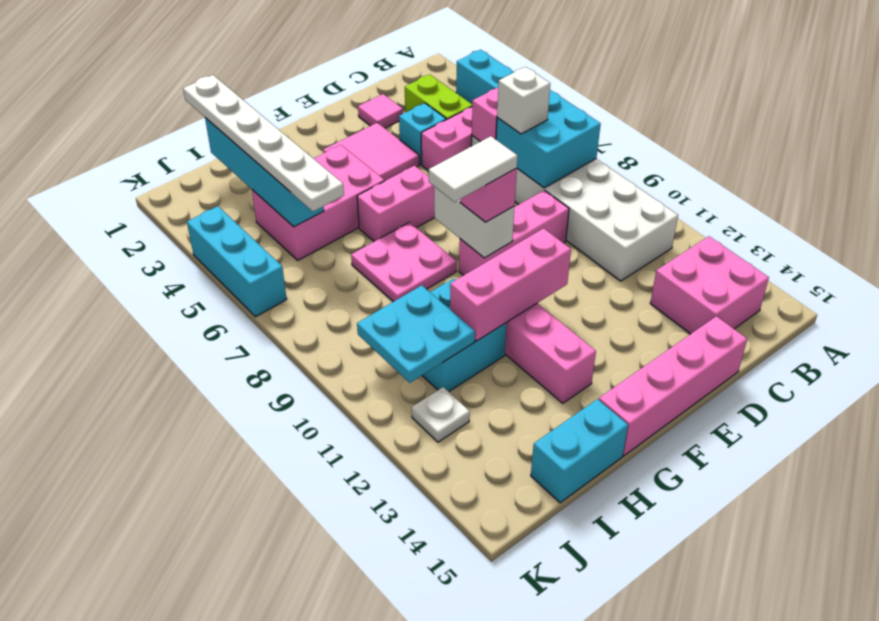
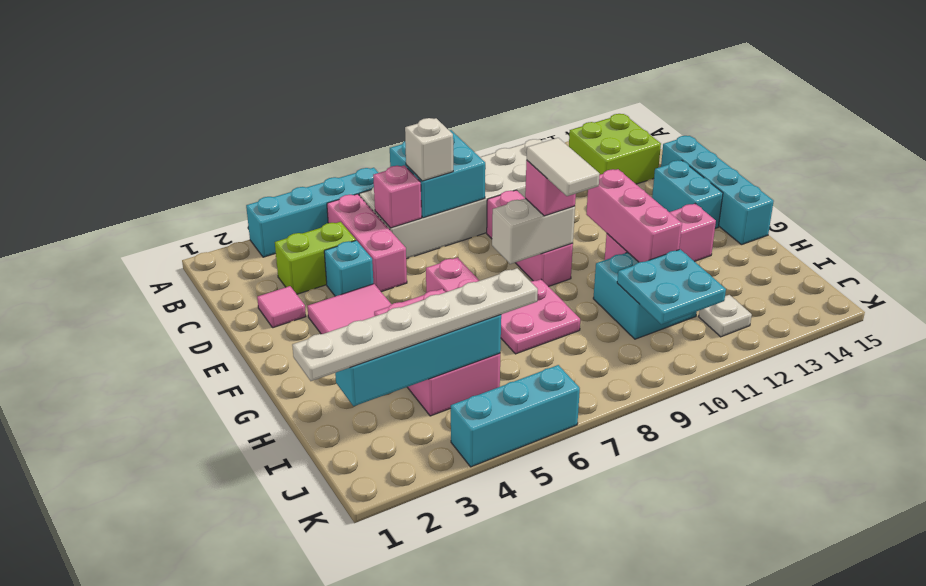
pink 2x2 brick [650,236,769,334] -> lime 2x2 brick [569,114,661,184]
pink 1x4 brick [599,316,747,456] -> cyan 1x4 brick [661,136,774,245]
cyan 1x2 brick [531,399,628,503] -> cyan 1x2 brick moved to [652,160,723,228]

